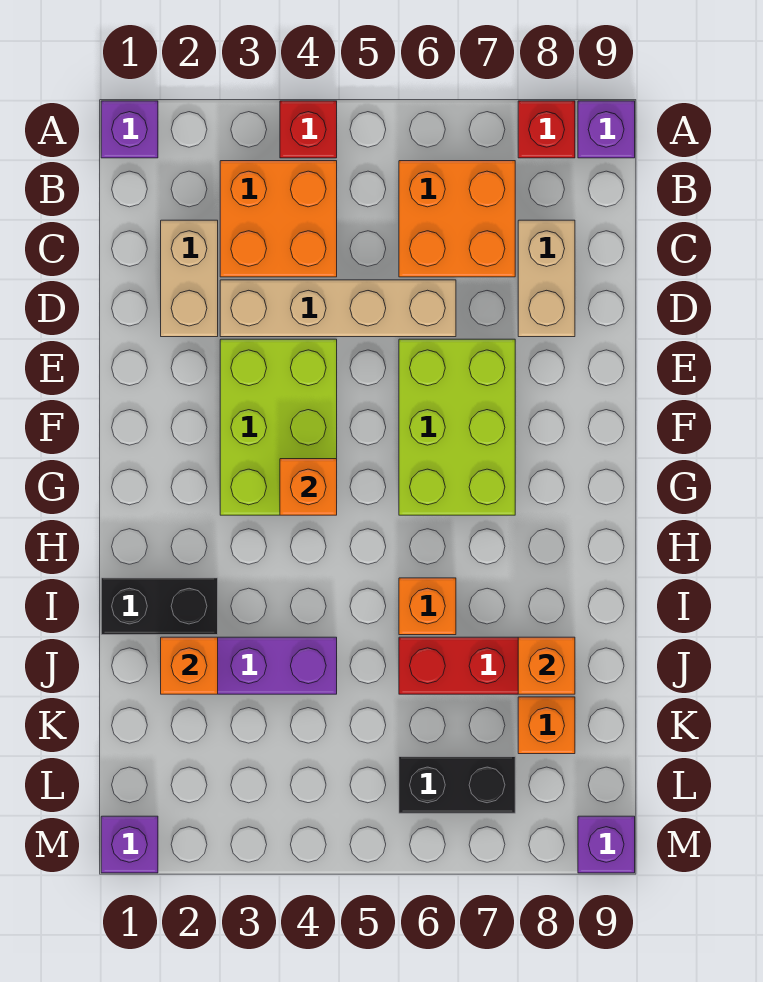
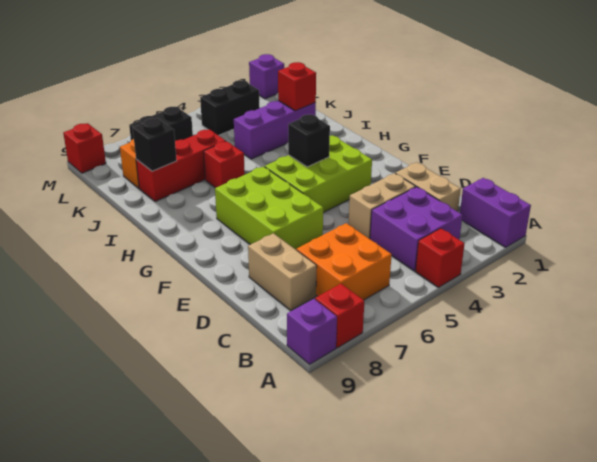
purple 1x1 brick [101,101,158,158] -> purple 1x2 brick [460,178,531,247]
orange 2x2 brick [220,161,337,277] -> purple 2x2 brick [370,187,463,271]
tan 1x4 brick [220,280,456,337] -> tan 1x2 brick [348,173,416,239]
lime 2x3 brick [220,339,337,515] -> lime 2x3 brick turned to [265,135,372,213]
orange 1x1 brick [280,459,337,515] -> black 1x1 brick [288,114,330,167]
black 1x2 brick [101,578,218,635] -> black 1x2 brick moved to [200,80,260,136]
orange 1x1 brick [399,578,456,635] -> red 1x1 brick [204,141,245,188]
orange 1x1 brick [161,637,218,694] -> red 1x1 brick [278,62,316,111]
orange 1x1 brick [518,637,575,694] -> black 1x1 brick [133,118,177,171]
purple 1x1 brick [578,816,635,873] -> red 1x1 brick [63,123,106,173]

